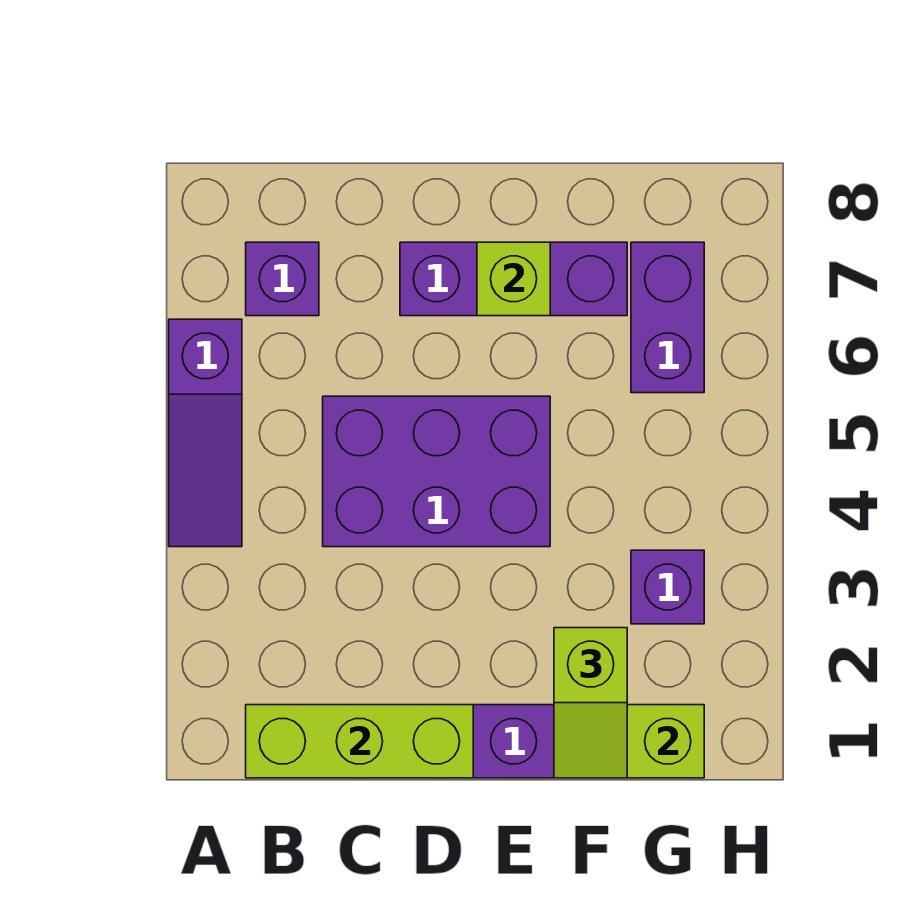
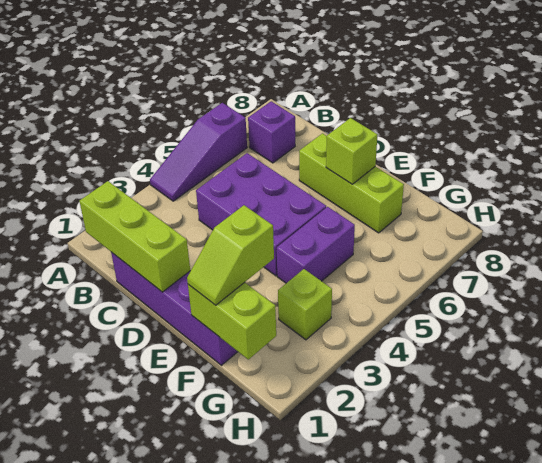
purple 1x3 brick [400,242,627,316] -> lime 1x3 brick [299,133,404,233]
purple 1x1 brick [631,550,704,624] -> lime 1x1 brick [278,269,332,340]
purple 1x2 brick [631,242,704,393] -> purple 1x2 brick moved to [277,207,355,283]

